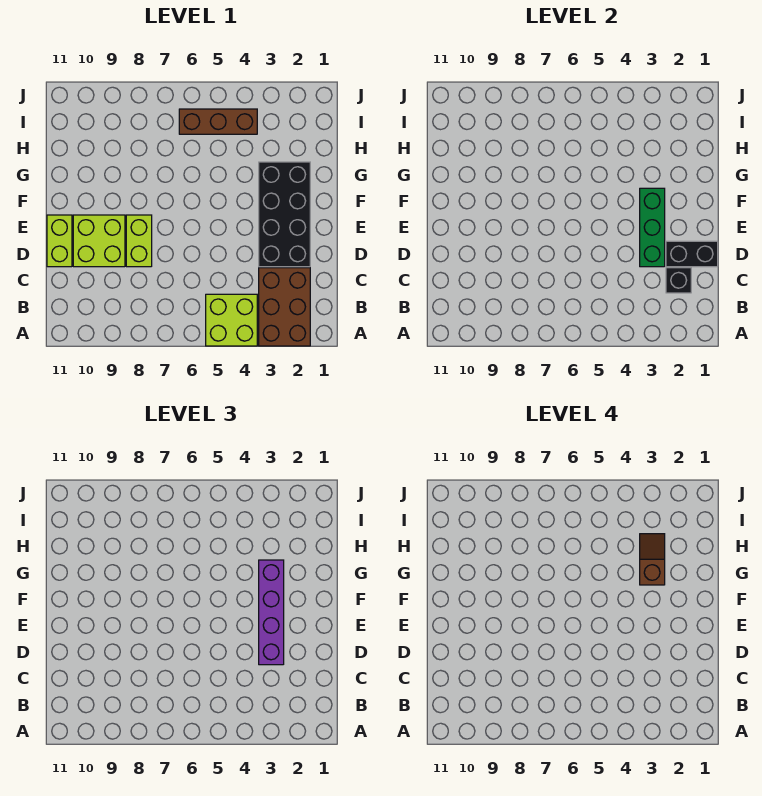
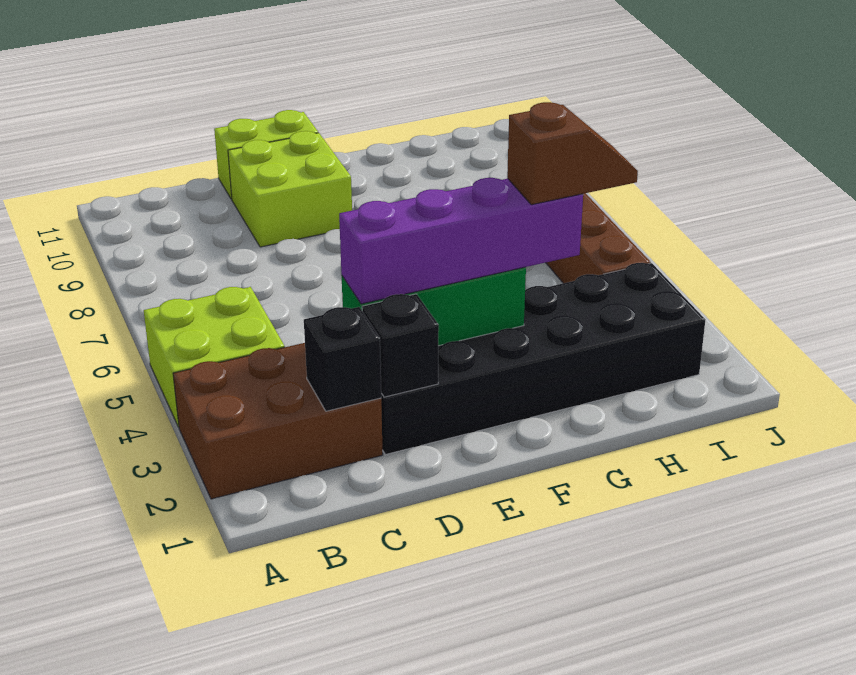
black 1x2 brick [666,241,718,267] -> black 1x1 brick [362,294,439,397]
black 2x4 brick [259,162,310,267] -> black 2x6 brick [381,263,705,455]
lime 1x2 brick [126,215,152,267] -> none

